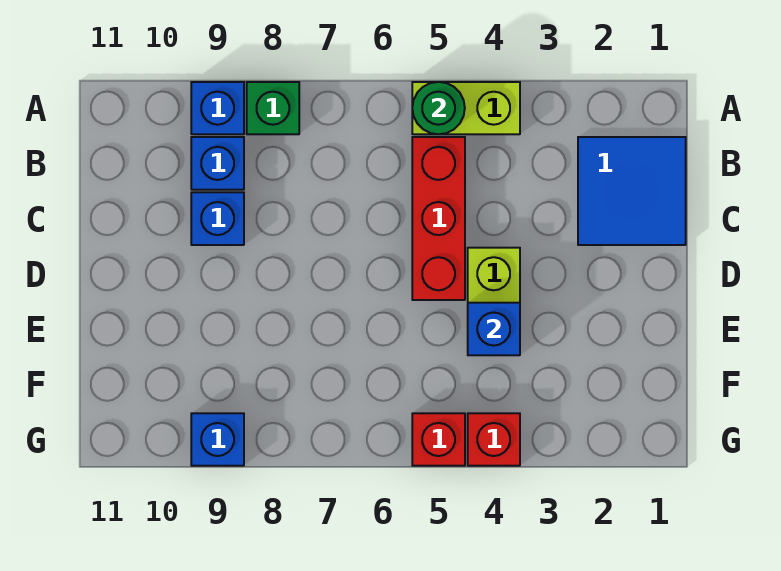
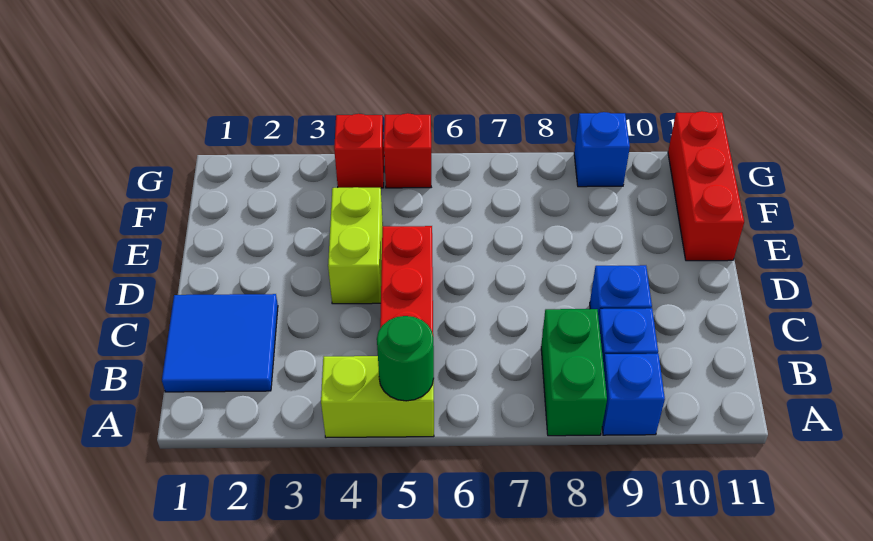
green 1x1 brick [247,82,299,134] -> green 1x2 brick [541,309,607,436]
blue 1x1 brick [468,303,520,355] -> none
none -> red 1x3 brick [668,111,744,261]

